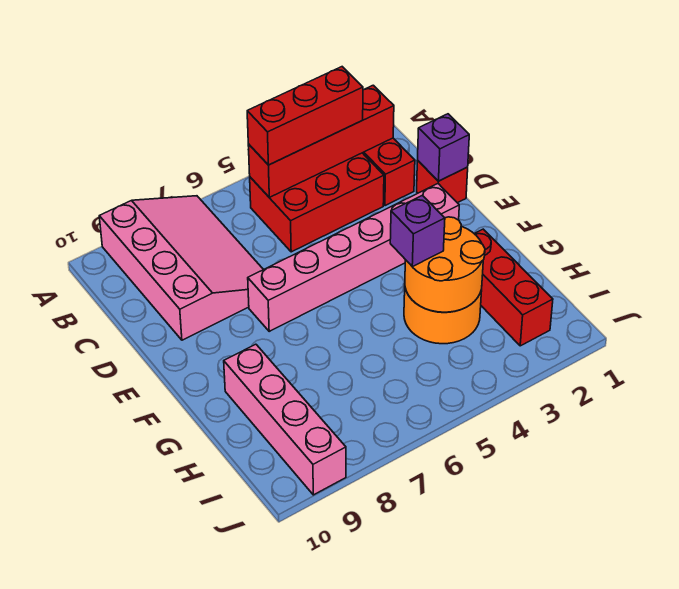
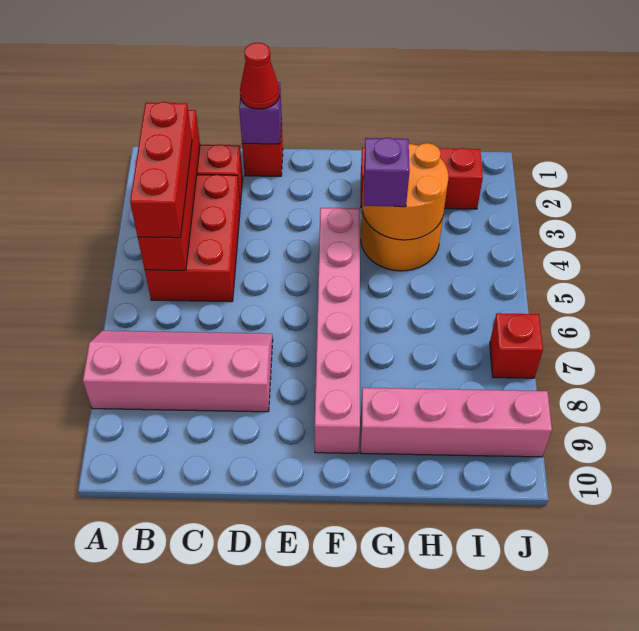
pink 3x4 slope [99,196,263,340] -> pink 2x4 slope [83,331,273,412]
none -> red 1x1 cone [240,43,279,109]
pink 1x6 brick [248,184,459,331] -> pink 1x6 brick moved to [315,208,360,453]
none -> red 1x1 brick [490,313,543,378]

